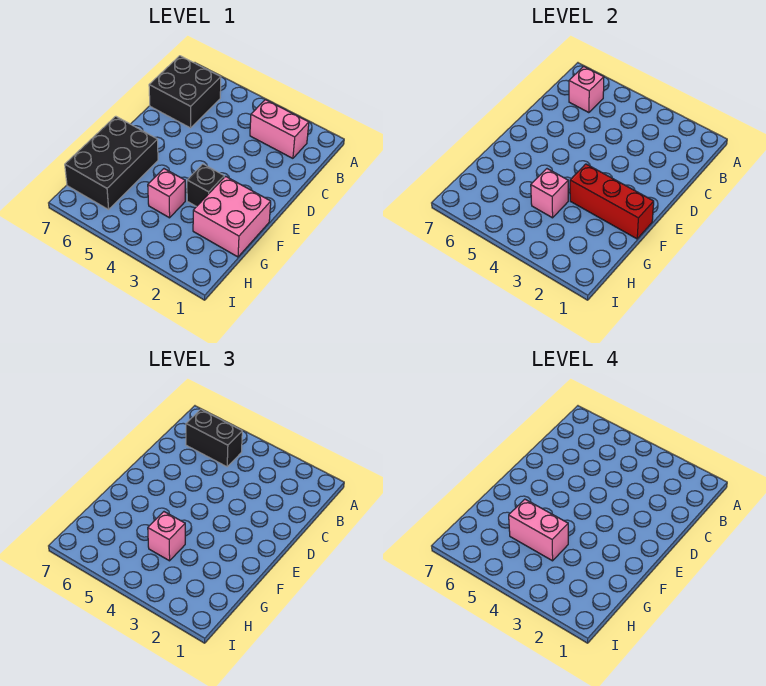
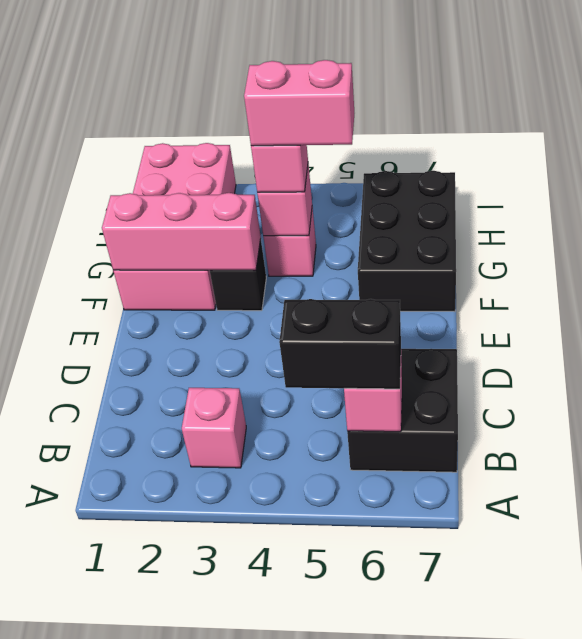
pink 1x2 brick [250,100,309,158] -> pink 1x1 brick [182,388,246,468]
pink 2x2 brick [193,176,271,257] -> pink 2x4 brick [113,143,236,310]
red 1x3 brick [570,164,654,239] -> pink 1x3 brick [102,193,261,270]

